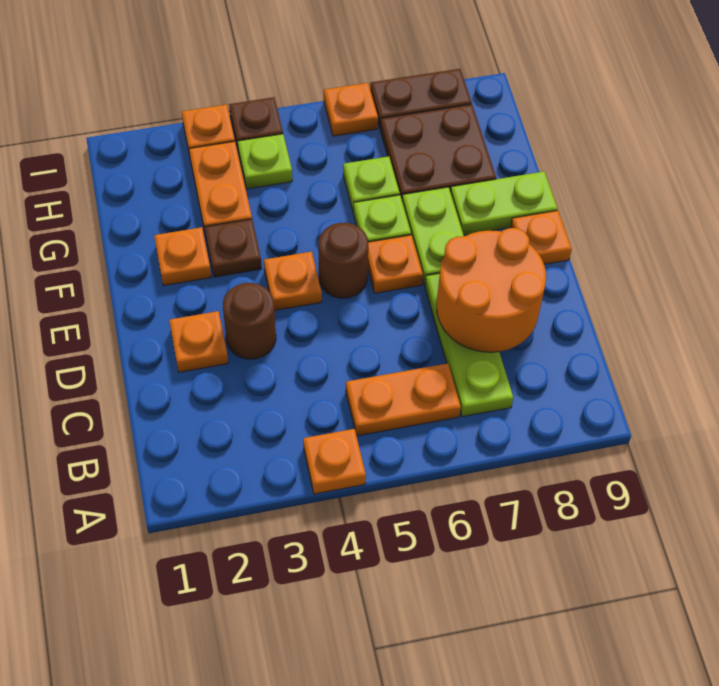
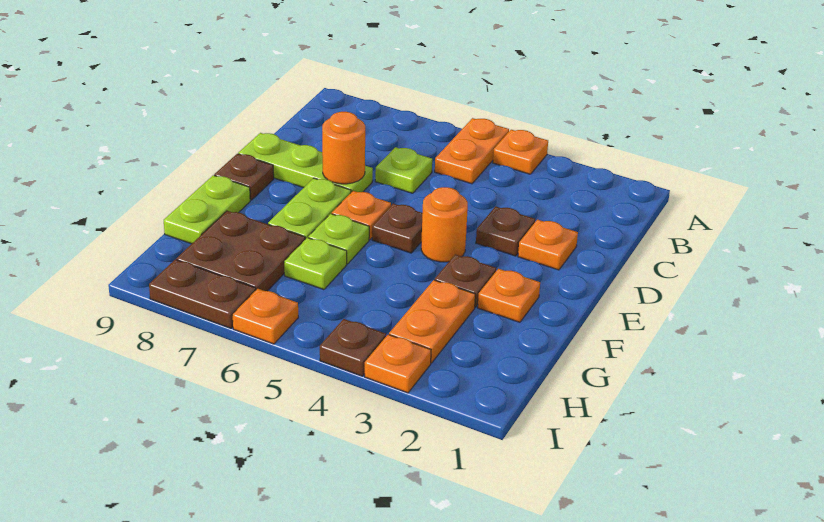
orange 1x2 plate [346,363,461,436] -> orange 1x2 plate turned to [435,118,509,184]
lime 1x3 plate [425,273,513,417] -> lime 1x3 plate turned to [238,133,373,192]
orange 2x2 round brick [437,228,546,352] -> orange 1x1 round brick [322,112,365,184]
brown 1x1 round brick [223,283,276,359] -> brown 1x1 plate [476,206,535,256]
orange 1x1 plate [264,252,322,311] -> orange 1x1 round brick [421,187,468,262]
brown 1x1 round brick [318,223,368,298] -> brown 1x1 plate [372,204,423,253]
orange 1x1 plate [511,210,572,264] -> brown 1x1 plate [214,154,274,200]
lime 1x2 plate [450,172,557,235] -> lime 1x2 plate turned to [164,175,250,244]
lime 1x1 plate [238,134,292,189] -> lime 1x1 plate moved to [375,147,432,193]

